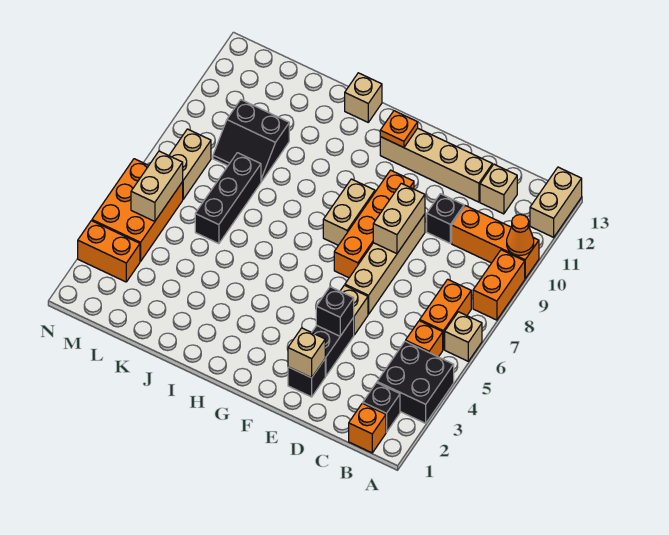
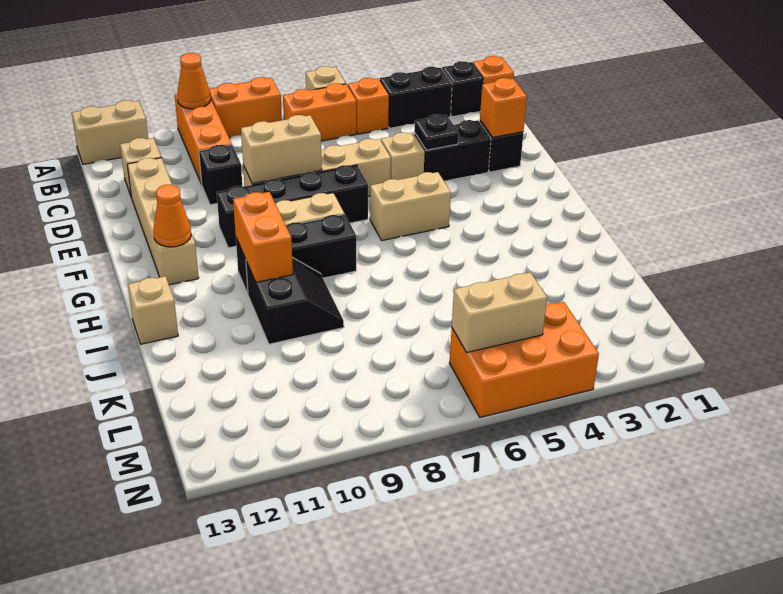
black 2x2 brick [377,341,454,423] -> black 1x2 brick [380,67,452,128]
tan 1x1 brick [288,328,325,378] -> orange 1x1 brick [480,78,527,137]
black 1x1 brick [316,287,354,336] -> black 1x1 plate [414,114,459,150]
orange 1x4 brick [334,170,414,278] -> black 1x4 brick [217,165,368,248]
orange 1x1 plate [380,111,418,148] -> orange 1x1 cone [153,185,191,247]
black 1x3 brick [195,153,261,244] -> black 1x3 brick moved to [236,214,356,293]
black 2x2 slope [213,100,289,182] -> black 2x2 slope moved to [246,257,344,344]
orange 1x2 brick [78,221,140,282] -> orange 1x2 brick moved to [233,192,293,282]
tan 1x2 brick [169,129,211,199] -> tan 1x2 brick moved to [370,172,451,241]

